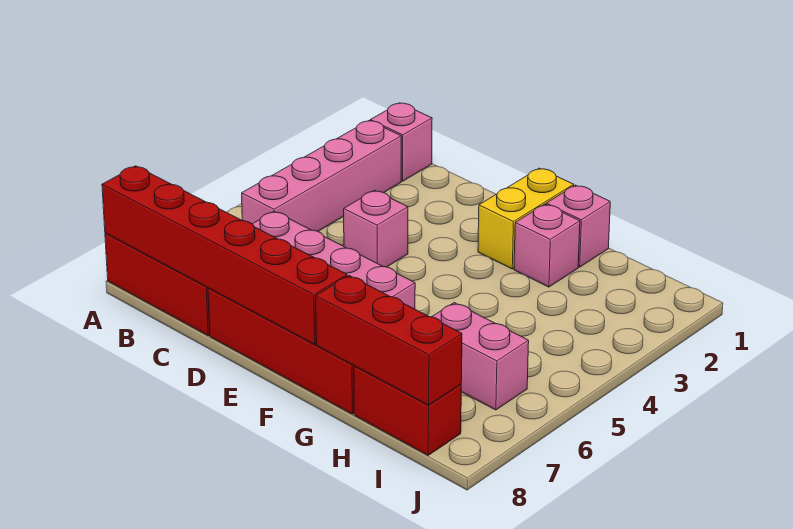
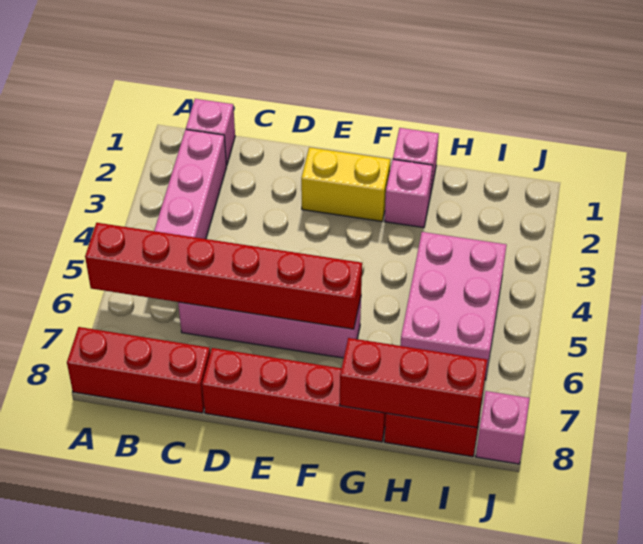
red 1x6 brick [102,166,347,344] -> red 1x6 brick moved to [85,223,362,329]
pink 1x1 brick [344,190,408,267] -> pink 1x1 brick moved to [476,391,530,464]
yellow 1x2 brick [478,168,574,269] -> yellow 1x2 brick turned to [301,147,391,221]
pink 1x2 brick [432,303,529,410] -> pink 2x3 brick [400,232,507,380]

